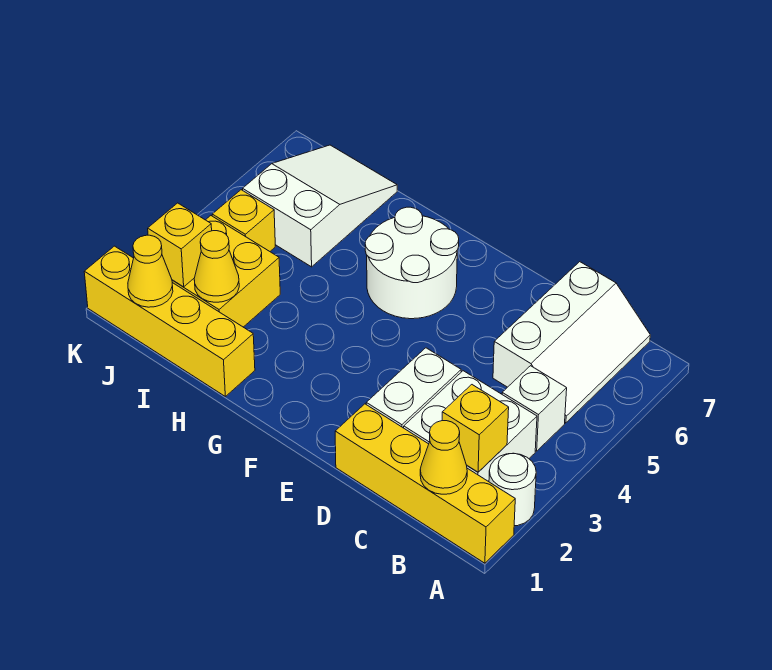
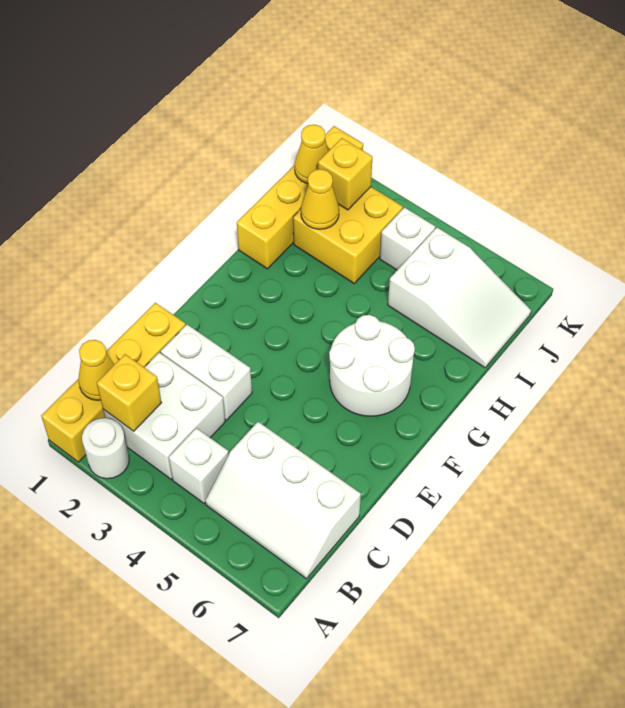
yellow 1x1 brick [212,190,275,251] -> white 1x1 brick [380,207,435,270]

